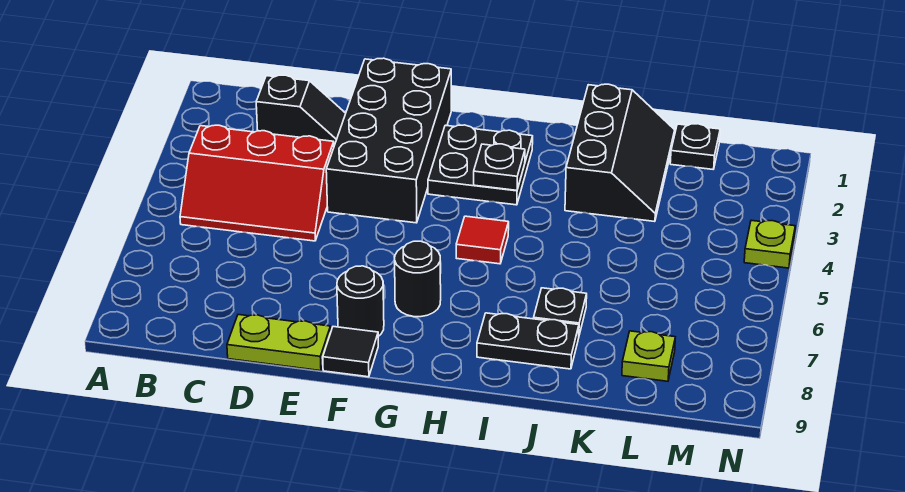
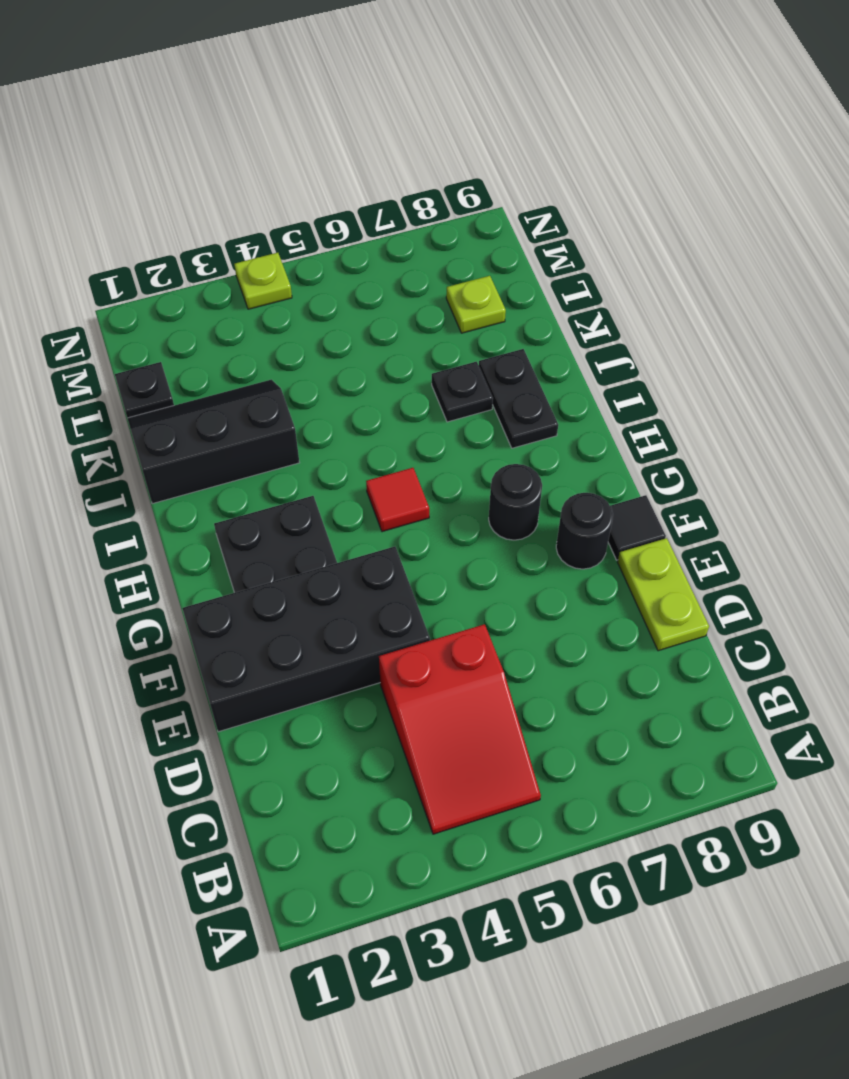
red 2x3 slope [180,125,334,241] -> red 2x3 slope turned to [379,624,541,834]
black 1x2 slope [256,75,346,146] -> none
black 1x1 plate [474,144,525,190] -> none

